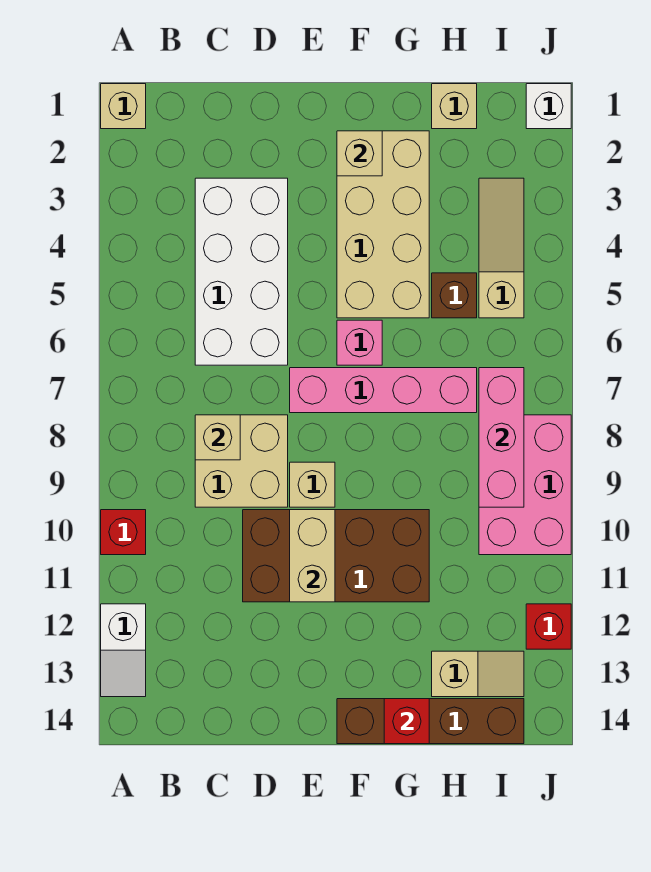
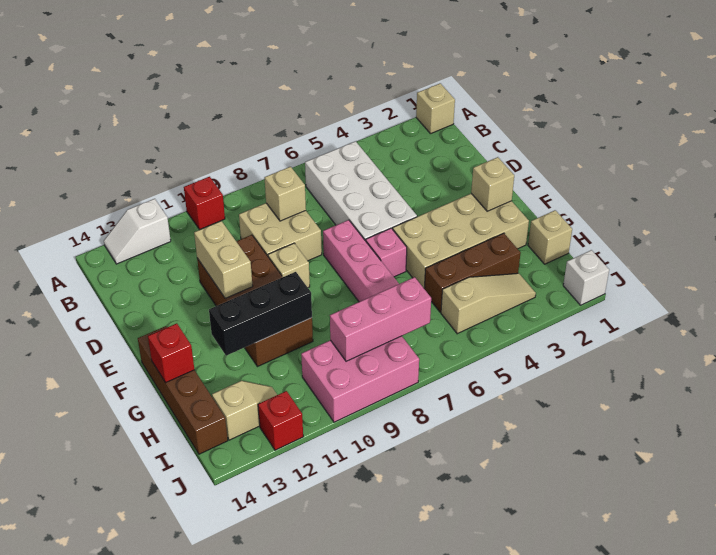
white 2x4 brick [195,178,288,365] -> white 2x4 brick turned to [305,141,417,241]
tan 1x2 brick [290,510,335,602] -> tan 1x2 brick turned to [194,221,253,298]
none -> black 1x3 brick [209,272,312,356]
brown 1x1 brick [432,273,477,318] -> brown 1x3 brick [424,233,520,312]
tan 1x2 slope [432,651,524,697] -> tan 1x2 slope turned to [212,381,277,440]

